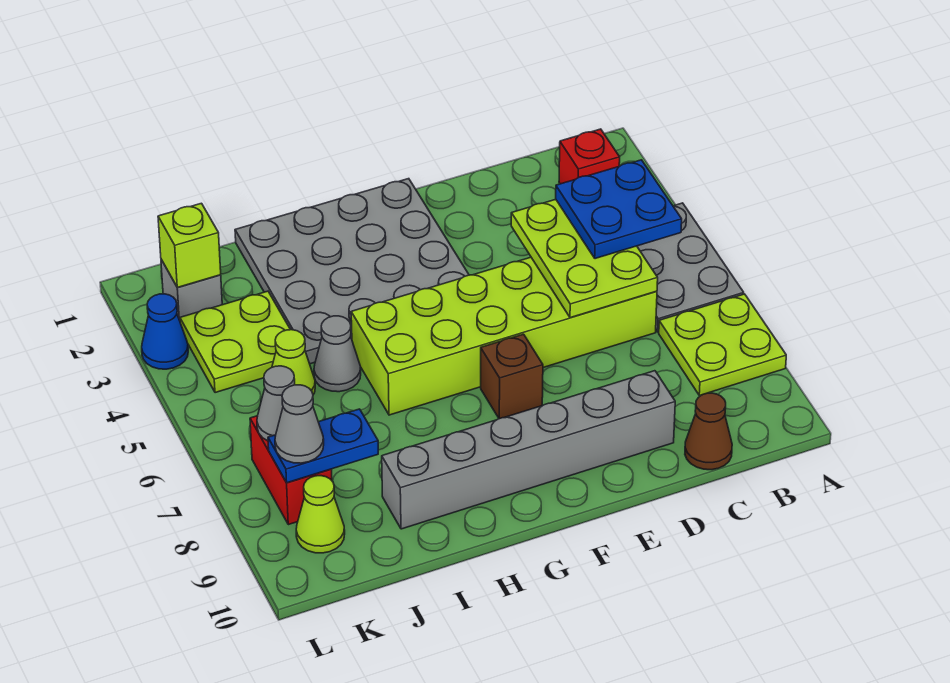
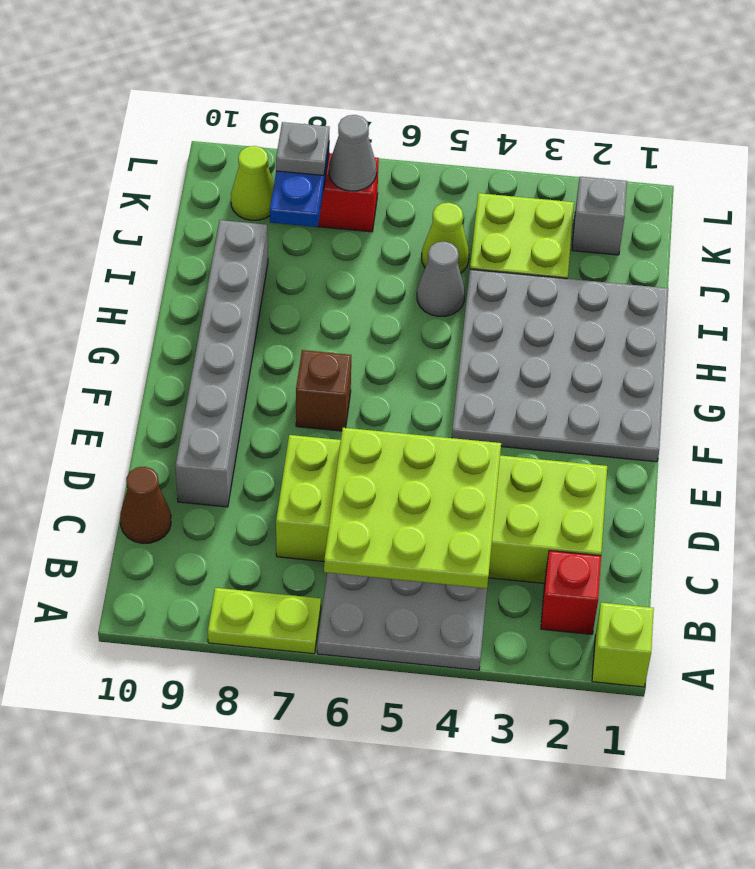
lime 2x2 plate [659,294,786,396] -> lime 1x2 plate [208,588,321,654]
blue 2x2 plate [556,160,682,259] -> none
lime 2x3 plate [511,199,658,318] -> lime 3x3 plate [324,428,501,588]
lime 2x6 brick [351,257,657,415] -> lime 2x6 brick turned to [276,435,607,583]
lime 1x1 brick [158,203,221,287] -> lime 1x1 brick moved to [592,603,654,687]
grey 1x1 cone [275,385,324,463] -> grey 1x1 plate [276,122,330,175]
blue 1x1 cone [142,294,188,369] -> none

